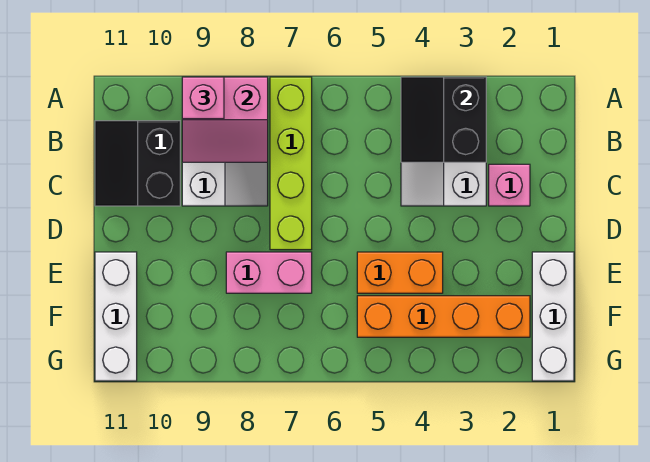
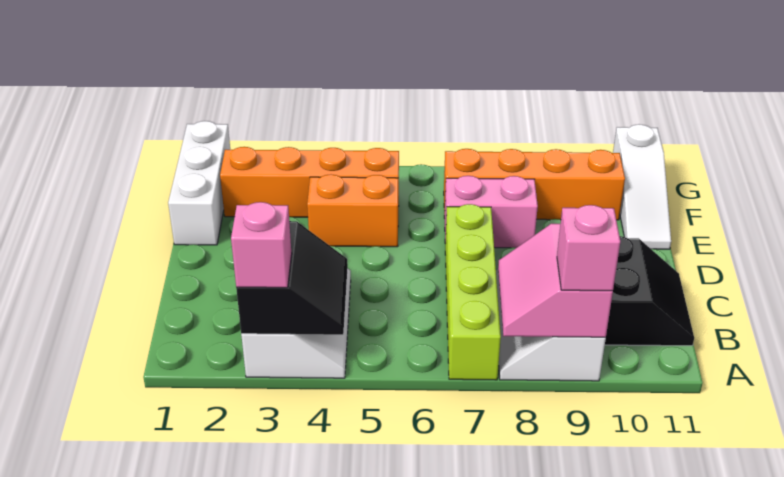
pink 2x2 slope [182,77,268,162] -> pink 2x2 slope turned to [498,224,613,338]
pink 1x1 brick [489,164,530,206] -> pink 1x1 brick moved to [231,202,292,288]
white 1x3 brick [95,252,137,381] -> white 1x3 slope [613,124,671,249]
none -> orange 1x4 brick [444,149,625,220]

